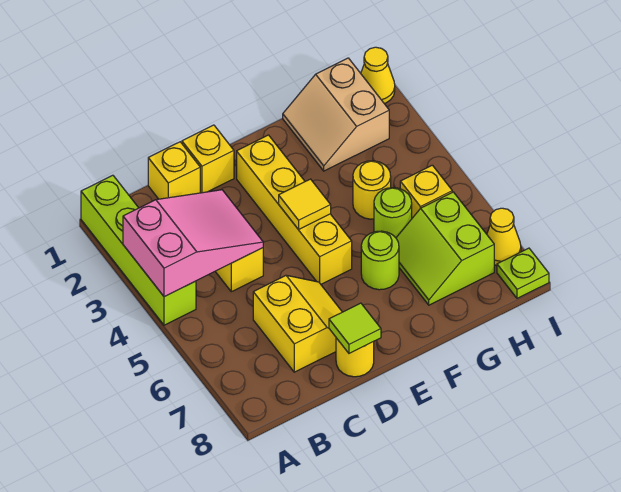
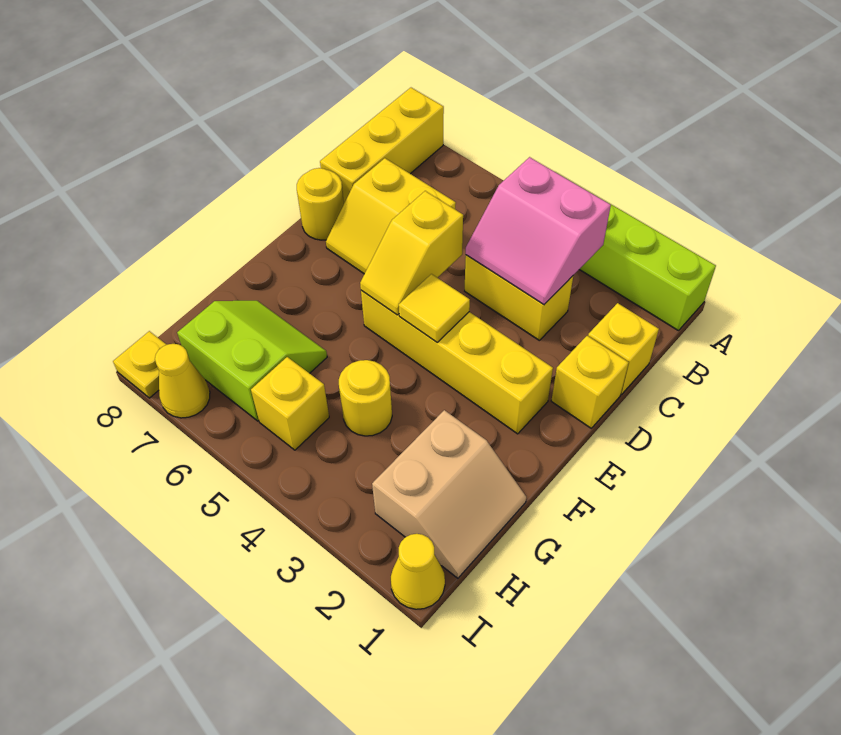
pink 2x3 slope [123,190,263,297] -> pink 2x2 slope [466,157,611,304]
none -> yellow 1x3 brick [320,88,444,203]
none -> yellow 1x2 slope [360,191,463,315]
lime 1x1 tile [329,303,381,353] -> none
lime 1x1 round brick [361,231,399,290] -> none
tan 2x2 slope [283,58,389,171] -> tan 2x2 slope turned to [372,410,526,578]
lime 1x1 round brick [374,188,412,238] -> none
lime 1x1 plate [497,248,549,298] -> yellow 1x1 plate [113,331,167,398]

